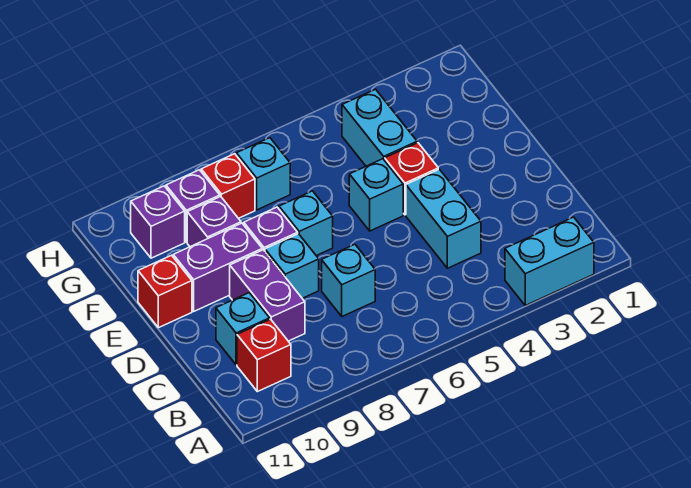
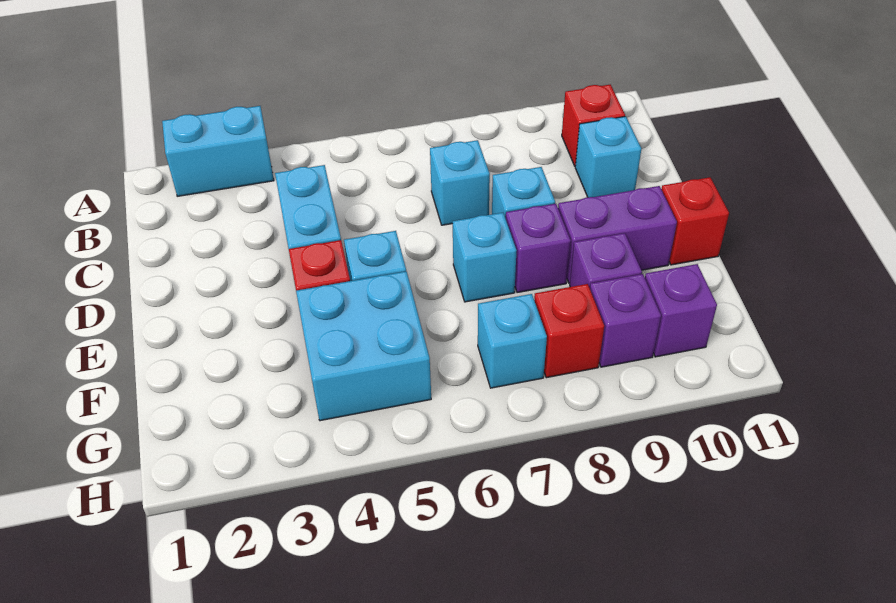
purple 1x2 brick [230,250,305,341] -> none
cyan 1x2 brick [342,89,417,166] -> cyan 2x2 brick [296,271,431,421]

